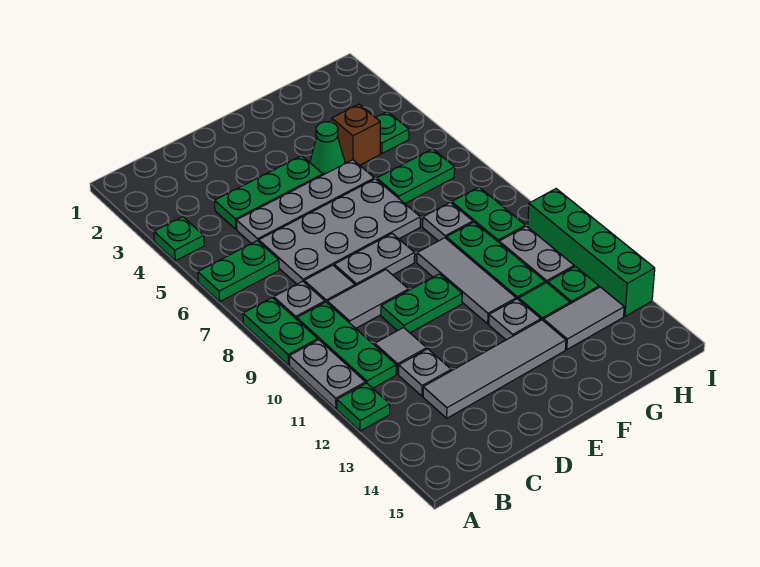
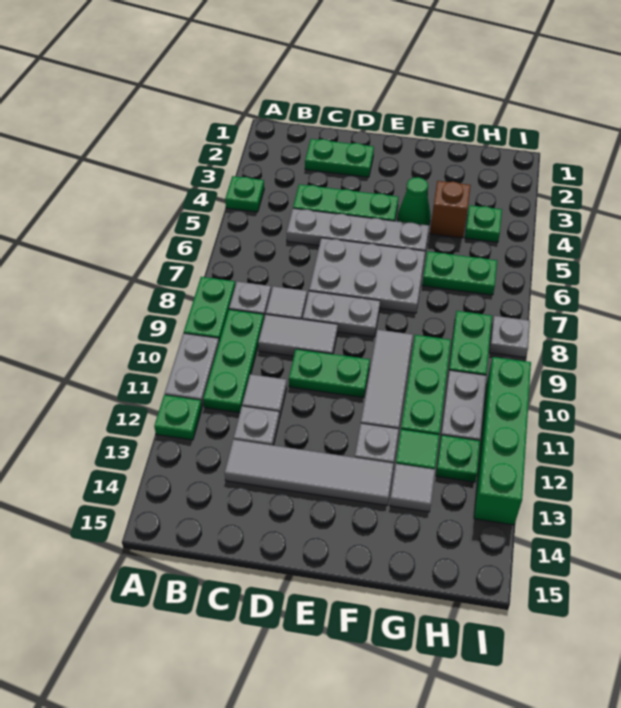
green 1x2 plate [198,241,279,302] -> green 1x2 plate moved to [305,139,374,177]
grey 2x4 plate [259,179,420,284] -> grey 2x3 plate [309,238,425,313]
grey 1x1 plate [423,202,473,241] -> grey 1x1 plate moved to [490,316,530,357]
grey 1x2 tile [543,287,624,349] -> grey 1x1 tile [390,464,435,512]

